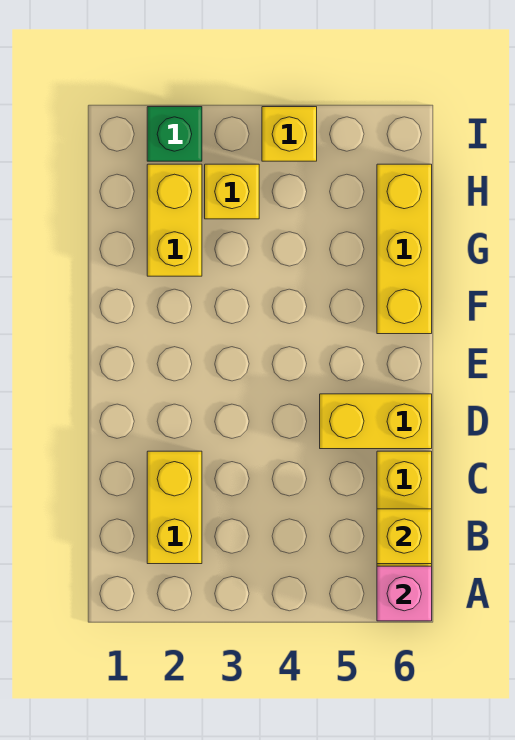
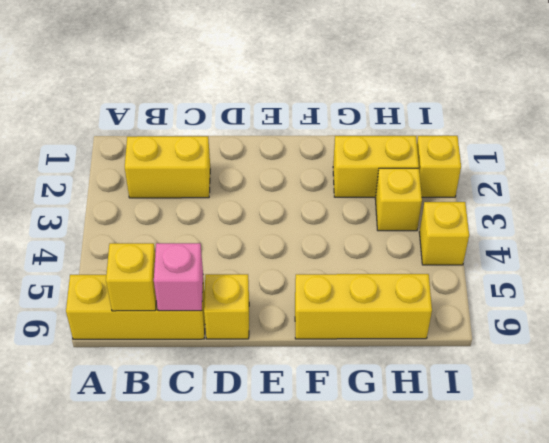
pink 1x1 brick [377,566,432,621] -> pink 1x1 brick moved to [154,243,203,311]
yellow 1x2 brick [320,394,432,449] -> yellow 1x1 brick [204,274,249,339]
green 1x1 brick [147,107,202,161] -> yellow 1x1 brick [417,136,461,197]

